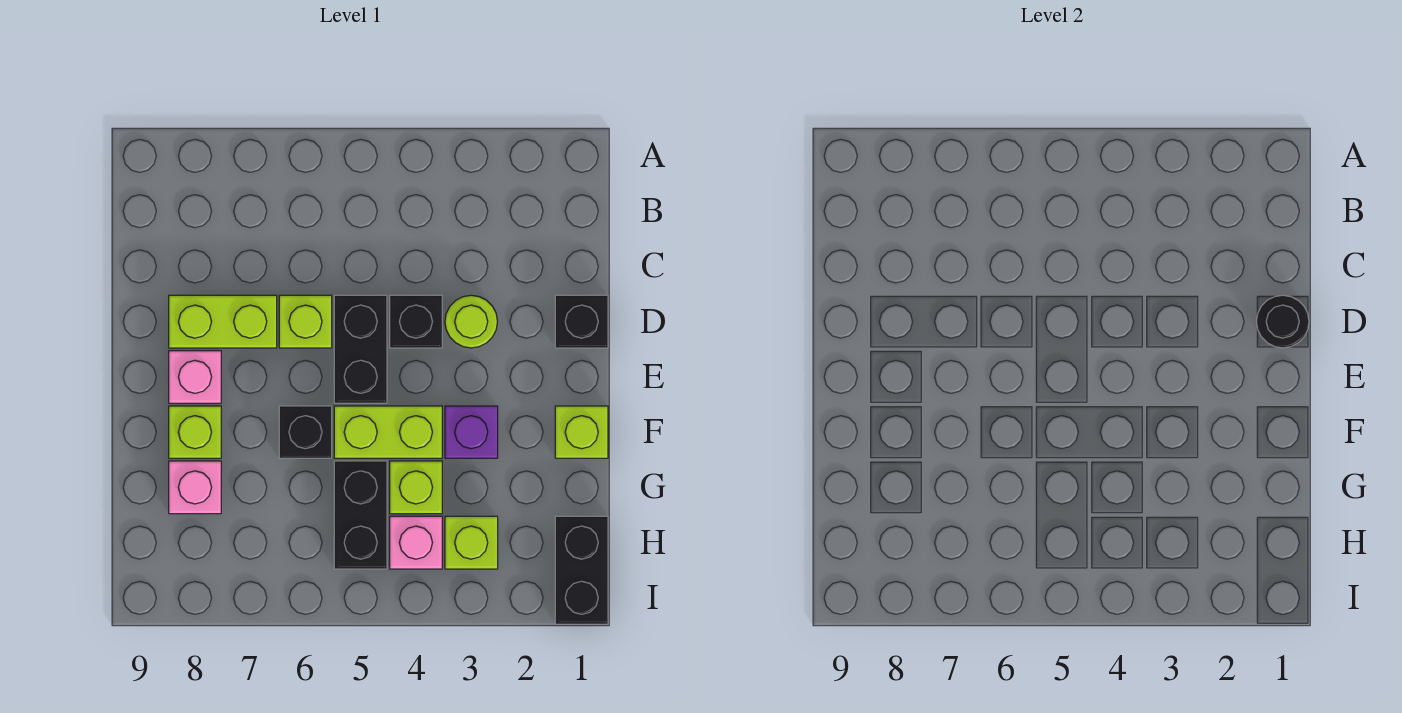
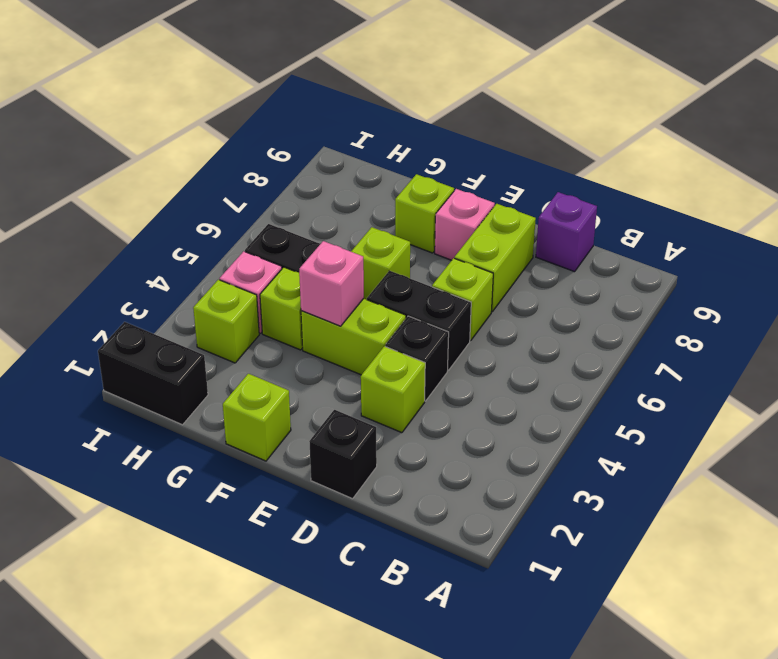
black 1x1 round brick [1256,295,1309,348] -> none
lime 1x1 round brick [445,295,498,348] -> lime 1x1 brick [361,346,425,433]
purple 1x1 brick [445,406,498,458] -> purple 1x1 brick moved to [536,192,597,272]
lime 1x2 brick [334,406,442,458] -> lime 1x2 brick turned to [301,299,406,375]
black 1x1 brick [279,406,332,458] -> lime 1x1 brick [351,227,410,300]
pink 1x1 brick [169,461,221,514] -> pink 1x1 brick moved to [299,241,364,326]

